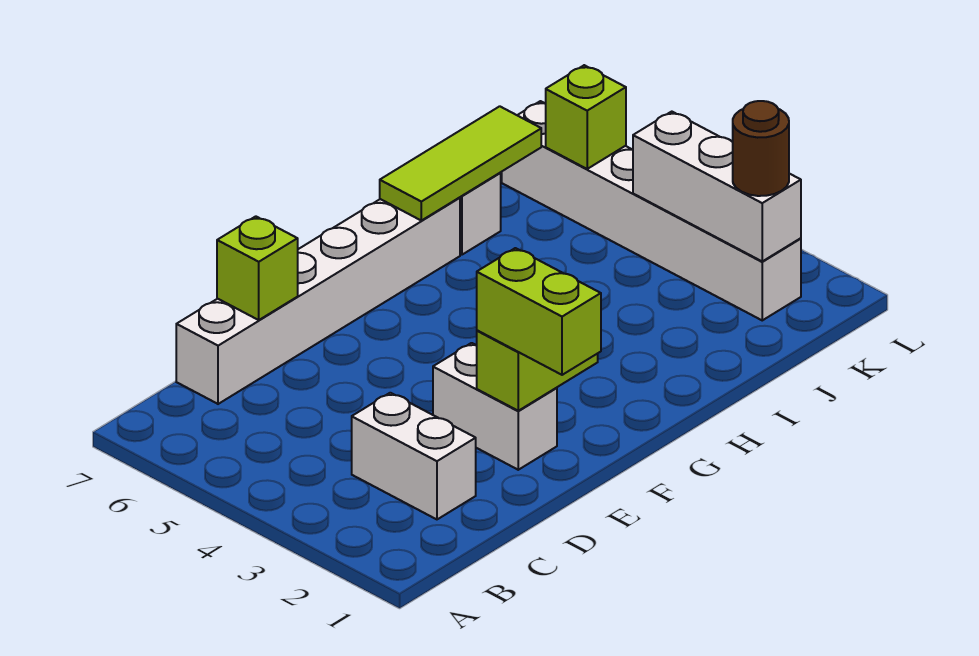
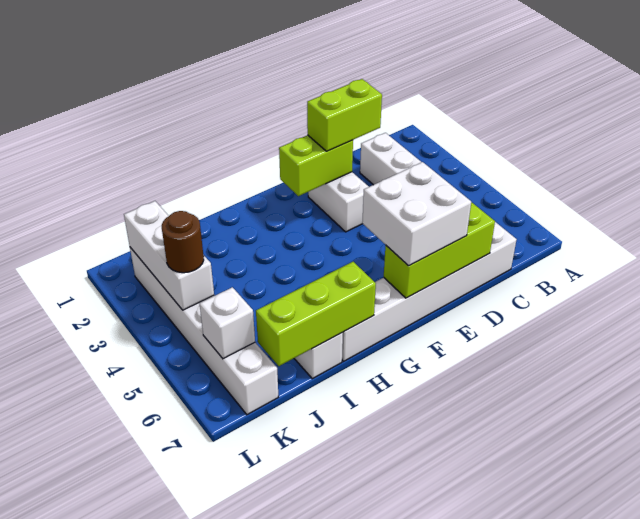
lime 1x1 brick [217,216,298,320] -> lime 1x3 brick [384,202,495,298]
lime 1x2 brick [477,248,601,375] -> lime 1x2 brick turned to [307,79,382,151]
none -> white 2x2 brick [362,162,471,266]
lime 1x3 tile [380,106,541,221] -> lime 1x3 brick [256,262,376,366]
brown 1x1 round brick [733,101,789,196] -> brown 1x1 round brick moved to [162,211,204,273]
lime 1x1 brick [546,65,626,169] -> white 1x1 brick [200,287,255,359]

